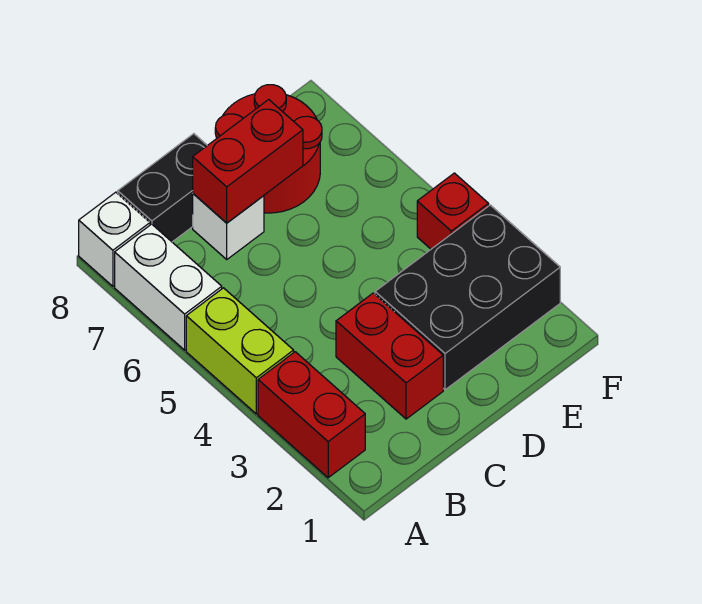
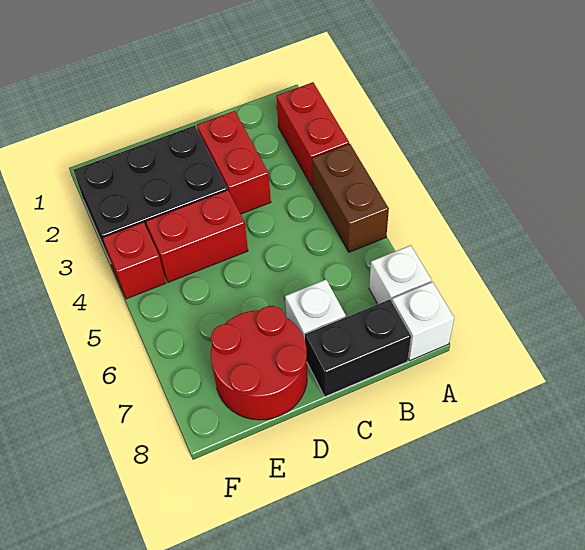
lime 1x2 brick [186,288,294,414] -> brown 1x2 brick [312,144,389,252]
white 1x2 brick [115,224,222,350] -> white 1x1 brick [369,245,432,304]
red 1x2 brick [193,100,303,223] -> red 1x2 brick moved to [146,190,248,282]

